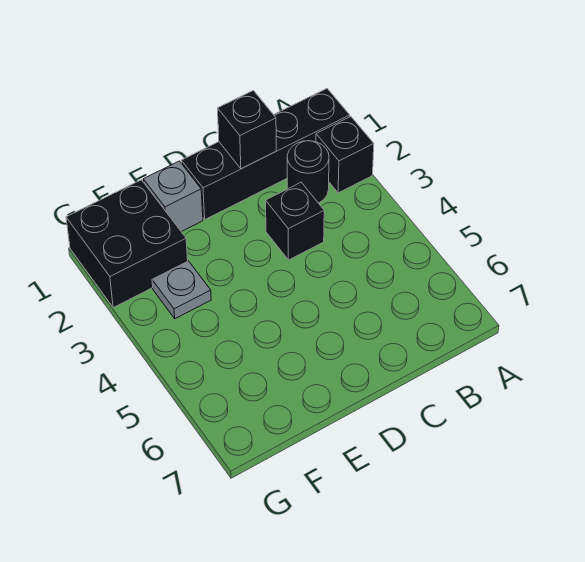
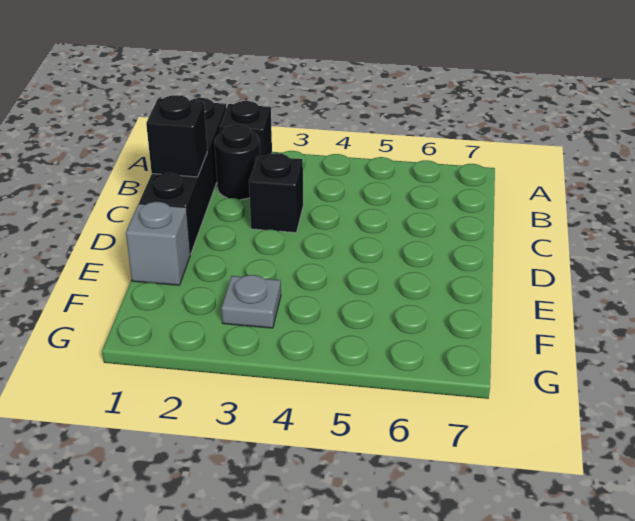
black 2x2 brick [66,180,188,308] -> none

